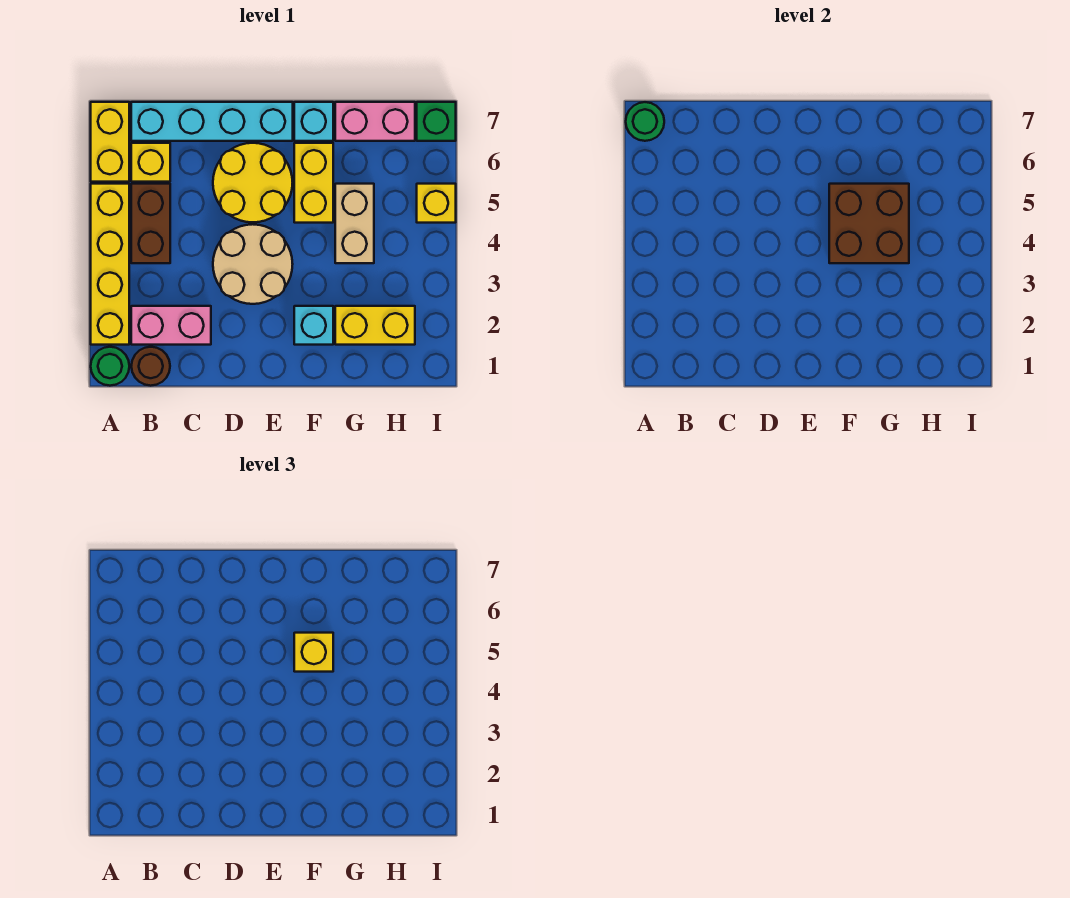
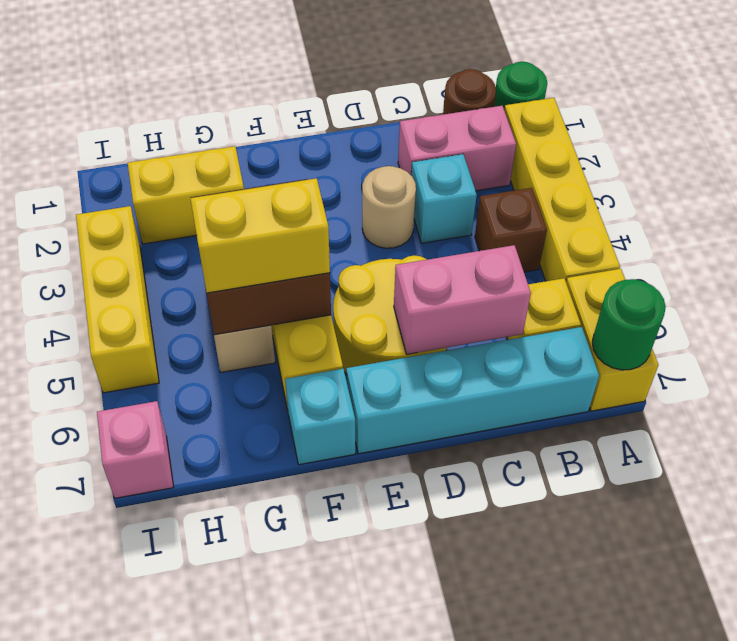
brown 1x2 brick [131,184,170,263] -> brown 1x1 brick [475,188,547,272]
tan 2x2 round brick [213,224,293,304] -> tan 1x1 round brick [362,166,416,248]
cyan 1x1 brick [294,306,333,345] -> cyan 1x1 brick moved to [411,154,477,243]
yellow 1x1 brick [294,633,333,672] -> yellow 1x2 brick [190,178,330,293]
pink 1x2 brick [335,102,415,141] -> pink 1x2 brick moved to [394,245,531,354]
yellow 1x1 brick [417,184,456,223] -> yellow 1x3 brick [76,206,159,393]
green 1x1 brick [417,102,456,141] -> pink 1x1 brick [97,401,173,498]

